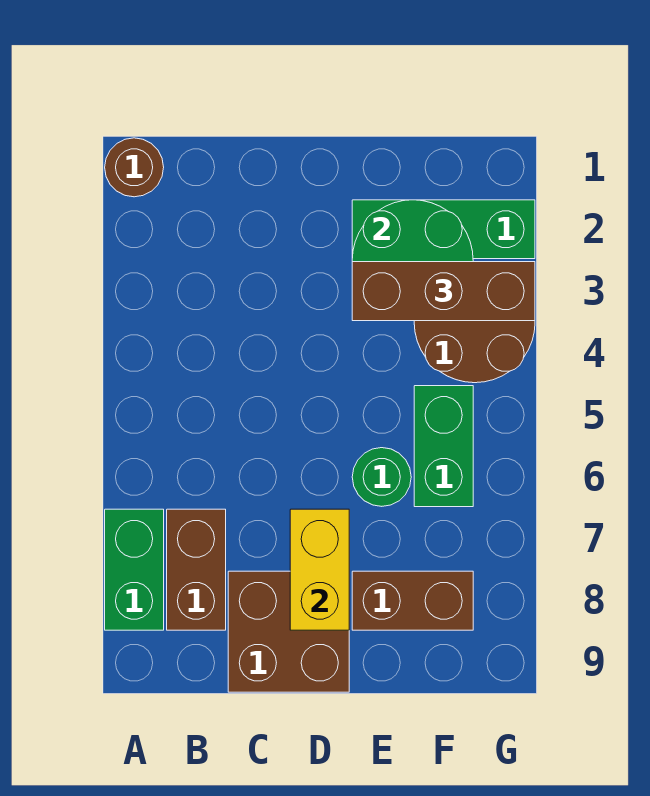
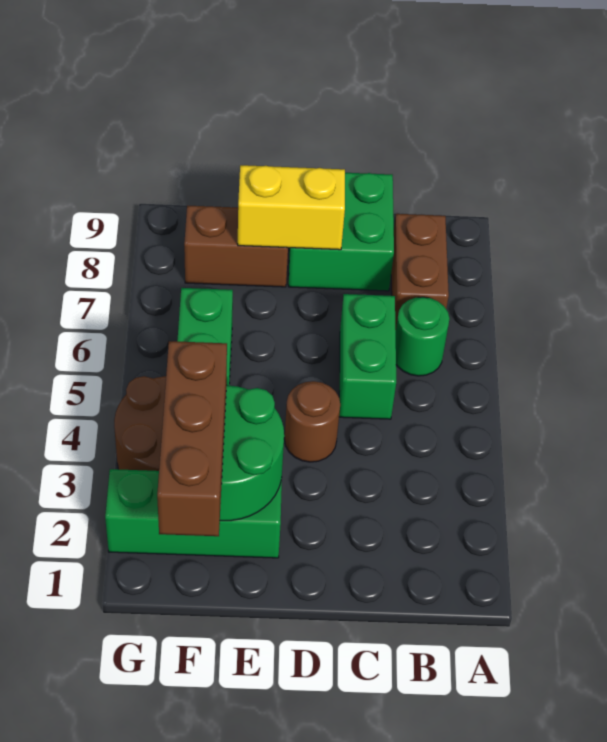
brown 1x1 round brick [105,138,164,197] -> brown 1x1 round brick moved to [284,381,340,462]
green 1x2 brick [105,509,164,630] -> green 1x2 brick moved to [339,294,396,419]
brown 2x2 brick [228,571,349,692] -> green 2x2 brick [288,173,394,291]
yellow 1x2 brick [290,509,349,630] -> yellow 1x2 brick turned to [238,165,345,250]
brown 1x3 brick [352,262,535,321] -> brown 1x3 brick turned to [157,341,227,536]
green 1x1 round brick [352,448,411,506] -> green 1x1 round brick moved to [396,297,450,376]

